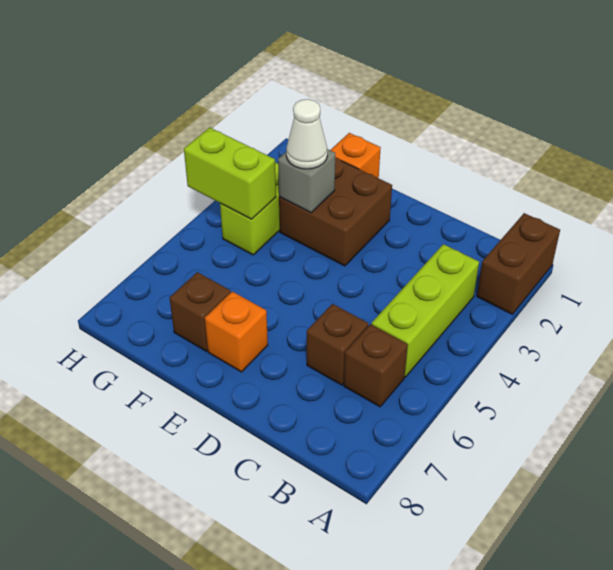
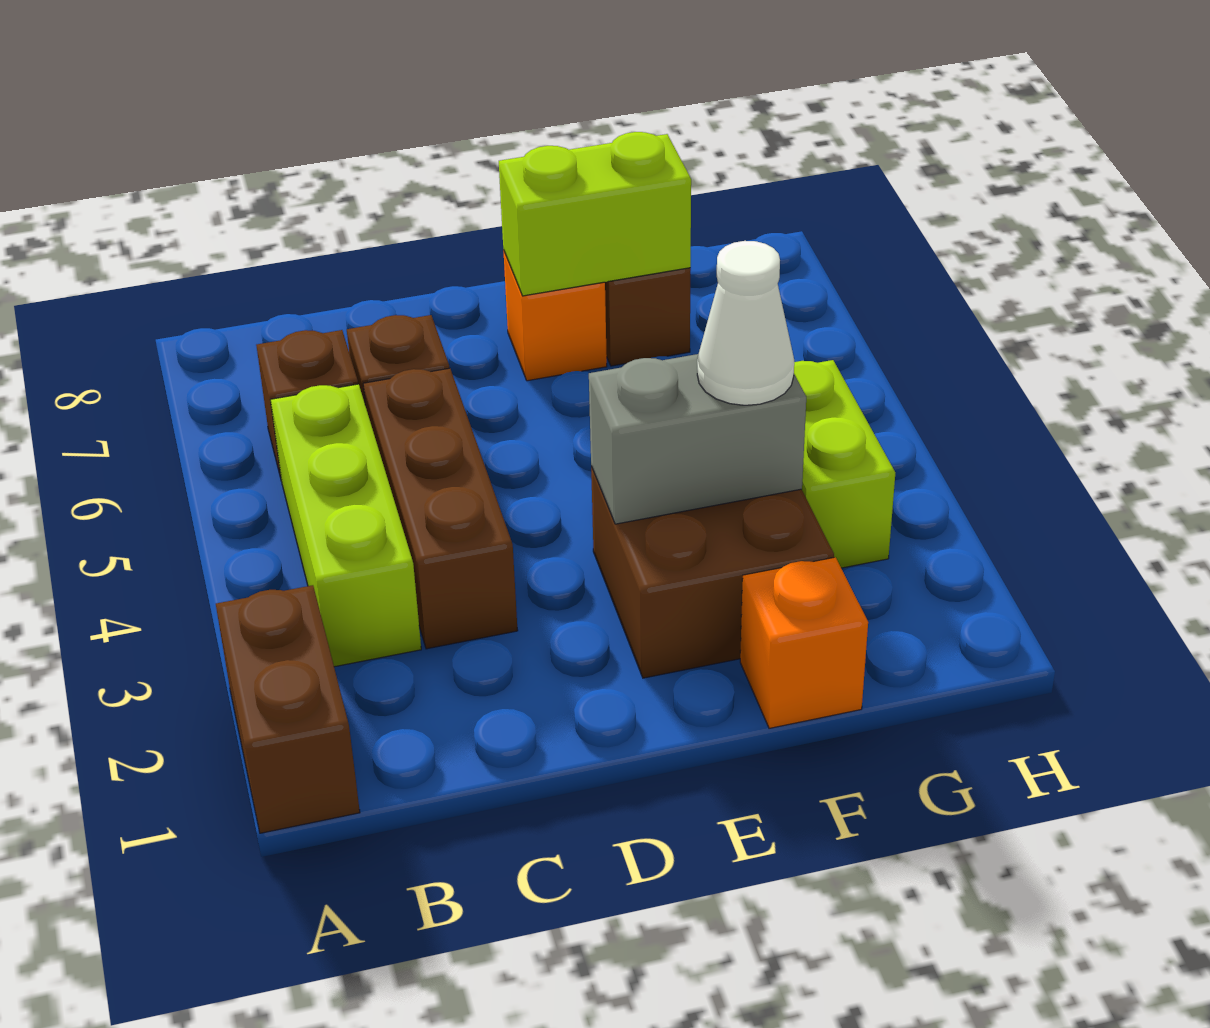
none -> brown 1x3 brick [363,368,518,649]
grey 1x1 brick [278,149,335,213] -> grey 1x2 brick [589,354,806,524]
lime 1x2 brick [184,127,276,219] -> lime 1x2 brick moved to [499,132,691,296]

